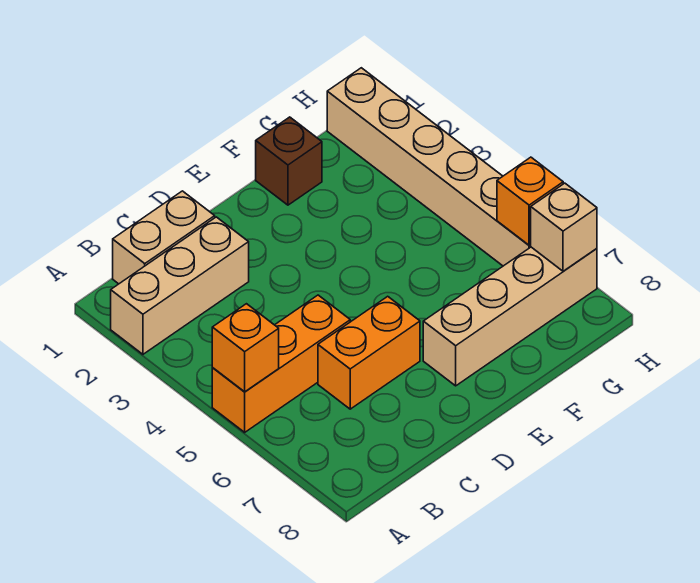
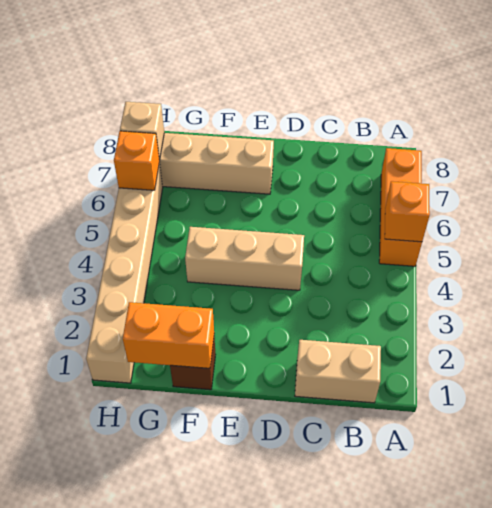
tan 1x3 brick [111,217,249,354] -> tan 1x3 brick moved to [185,227,304,290]
orange 1x3 brick [212,295,350,432] -> orange 1x3 brick turned to [379,148,422,266]
orange 1x2 brick [318,296,420,409] -> orange 1x2 brick moved to [123,302,214,368]

